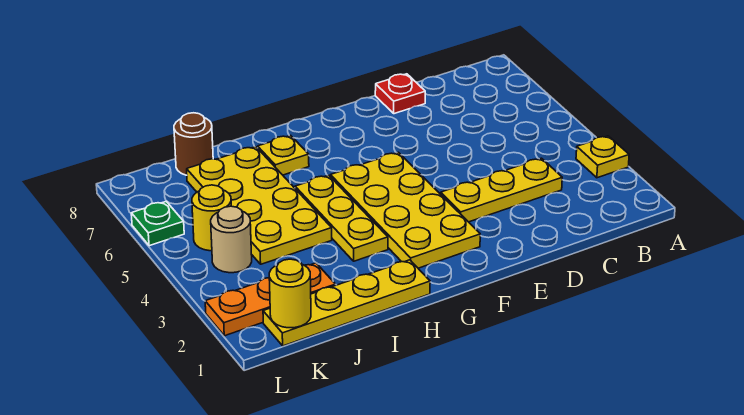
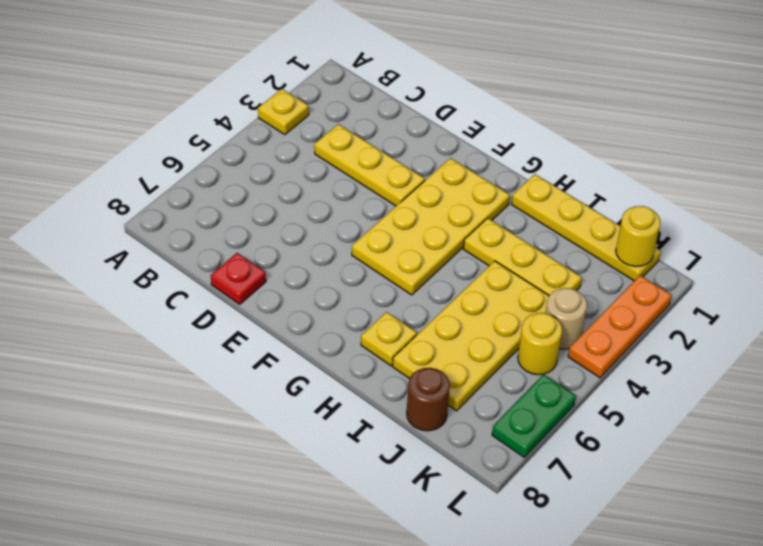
yellow 1x3 plate [295,175,388,261] -> yellow 1x3 plate turned to [464,218,582,296]
orange 1x3 plate [205,263,336,336] -> orange 1x3 plate turned to [568,275,672,378]
green 1x1 plate [131,201,184,246] -> green 1x2 plate [492,374,576,457]

